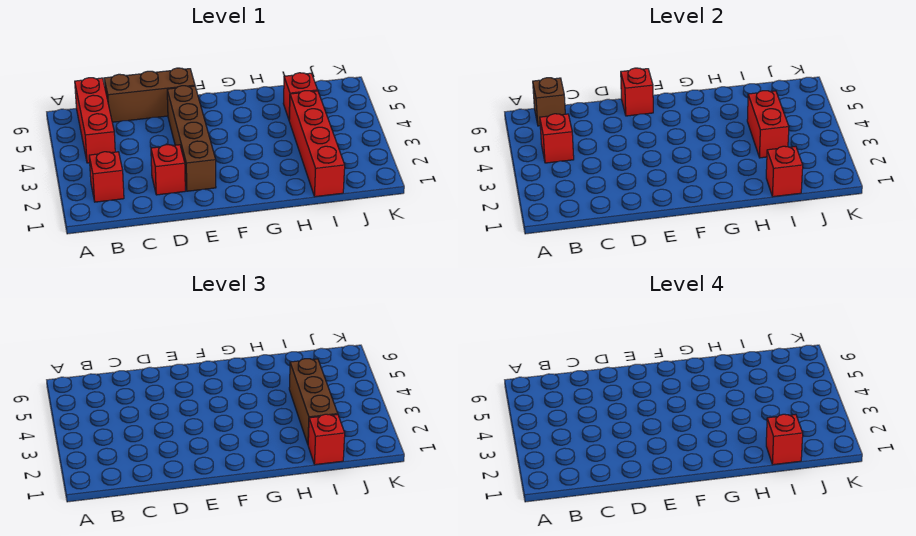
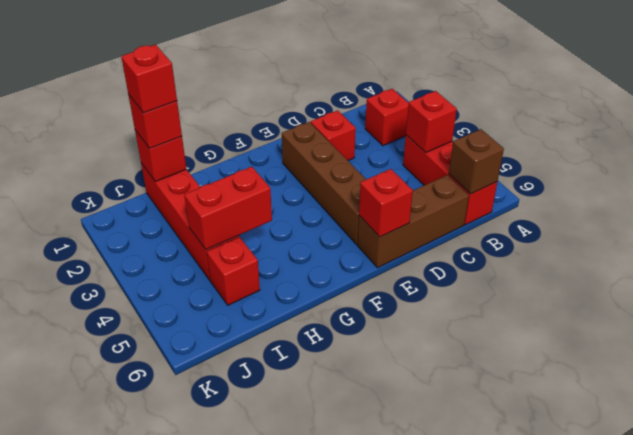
brown 1x3 brick [289,359,338,444] -> none
red 1x2 brick [747,91,789,158] -> red 1x2 brick turned to [184,167,272,250]

